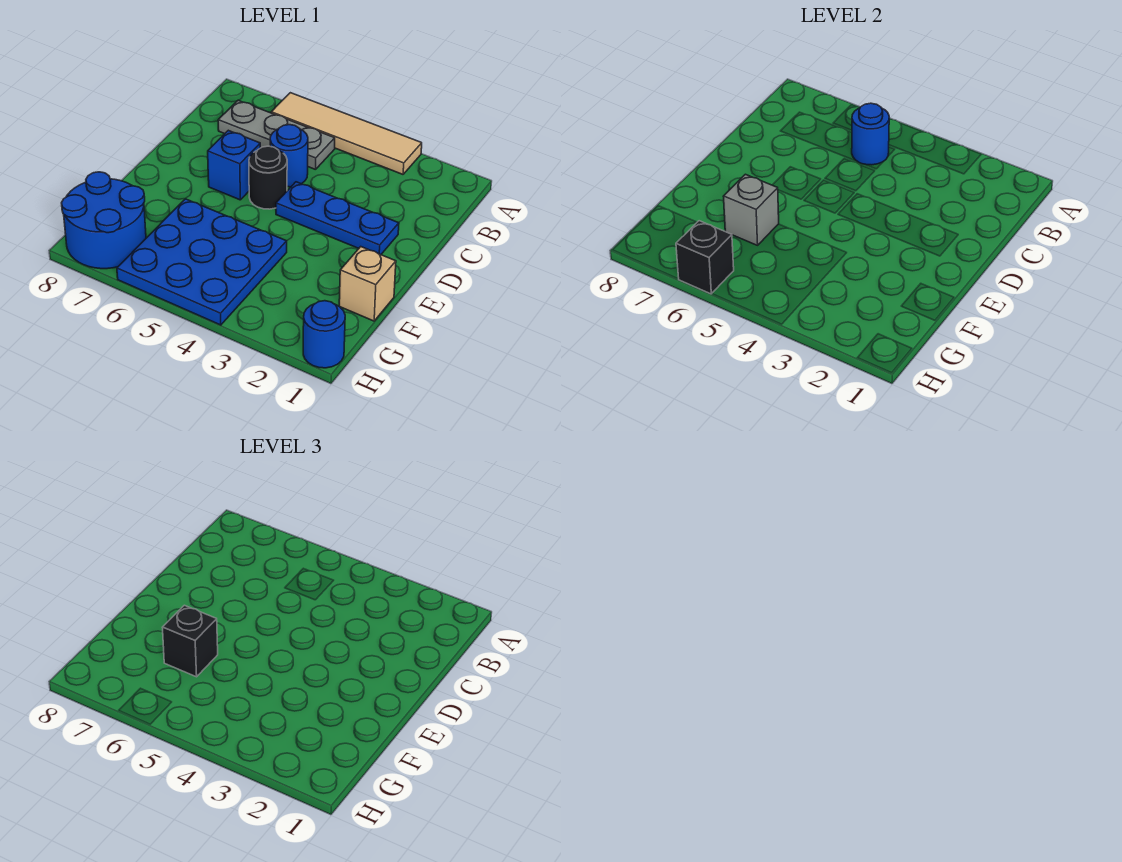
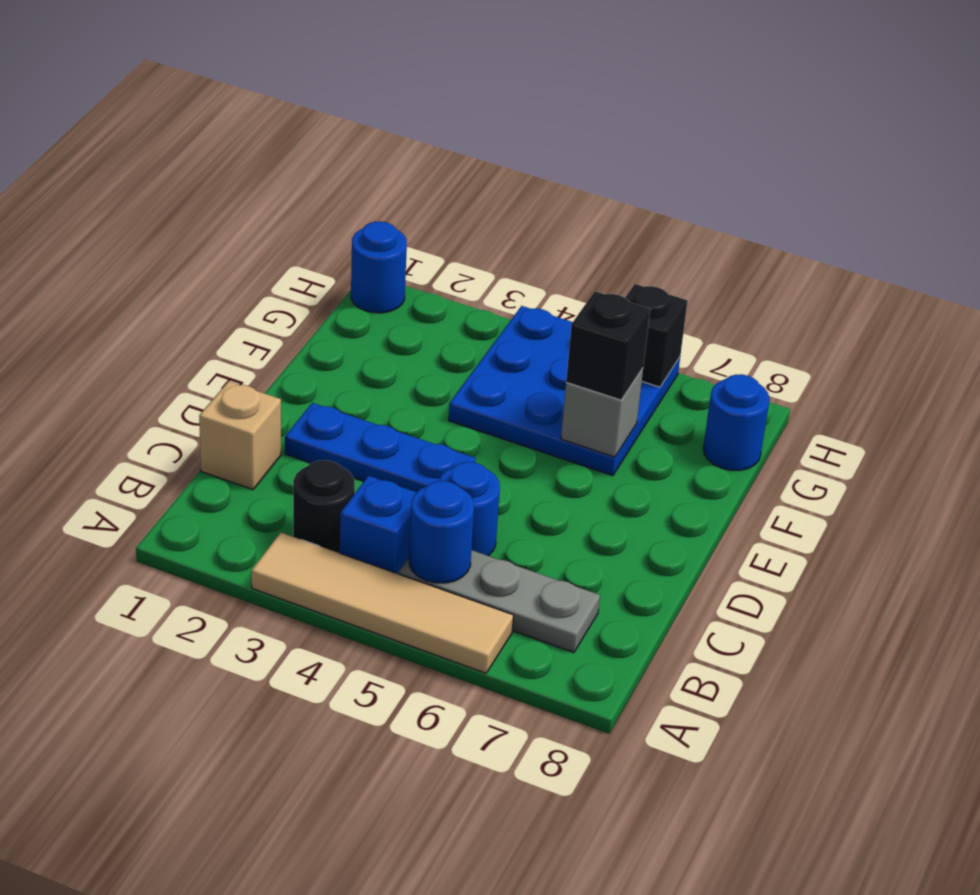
black 1x1 round brick [249,146,287,209] -> black 1x1 round brick moved to [293,460,355,553]
blue 1x1 brick [208,130,260,200] -> blue 1x1 brick moved to [340,476,417,574]
tan 1x1 brick [339,247,396,321] -> tan 1x1 brick moved to [199,381,281,490]
blue 2x2 round brick [62,172,146,269] -> blue 1x1 round brick [703,374,770,470]

